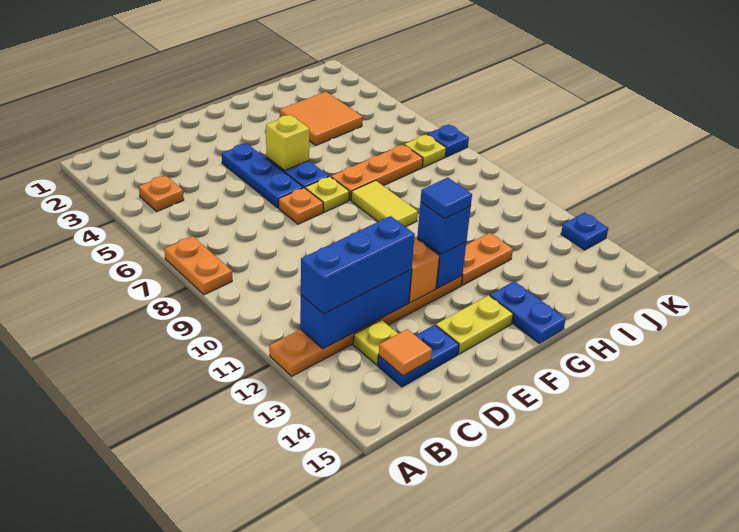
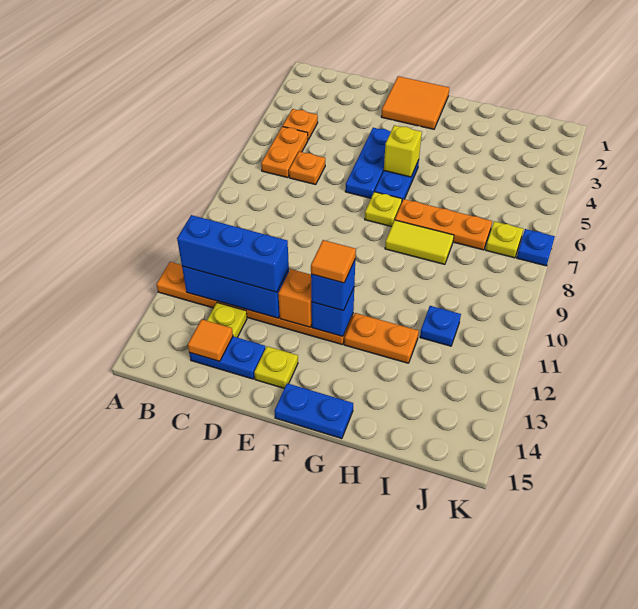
orange 1x2 plate [164,236,232,295] -> orange 1x2 plate moved to [261,126,308,178]
orange 1x1 plate [279,188,323,224] -> orange 1x1 plate moved to [289,151,325,185]
yellow 1x2 plate [436,295,513,354] -> yellow 1x1 plate [254,346,298,388]
blue 1x1 tile [420,178,472,219] -> orange 1x1 tile [311,240,356,283]
yellow 1x2 tile [351,180,418,227] -> yellow 1x2 tile turned to [385,220,454,264]
blue 1x2 plate [490,281,566,343] -> blue 1x2 plate turned to [274,383,353,439]
orange 2x2 tile [280,92,363,145] -> orange 2x2 tile moved to [381,76,449,129]
blue 1x1 plate [561,213,608,250] -> blue 1x1 plate moved to [420,306,461,346]

